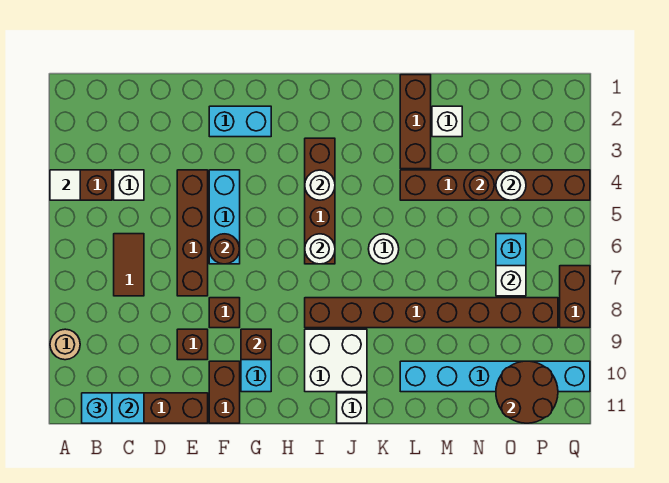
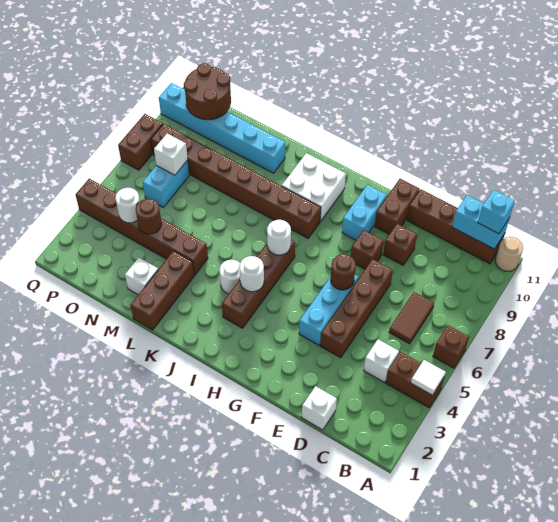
tan 1x1 round brick [50,329,80,360] -> tan 1x1 round brick moved to [495,237,523,271]
cyan 1x2 brick [209,106,271,137] -> none
brown 1x1 brick [241,329,271,360] -> brown 1x1 brick moved to [433,325,469,368]
white 1x1 brick [337,393,367,423] -> white 1x1 brick moved to [302,386,337,430]
white 1x1 round brick [369,234,399,264] -> white 1x1 round brick moved to [219,260,240,294]

